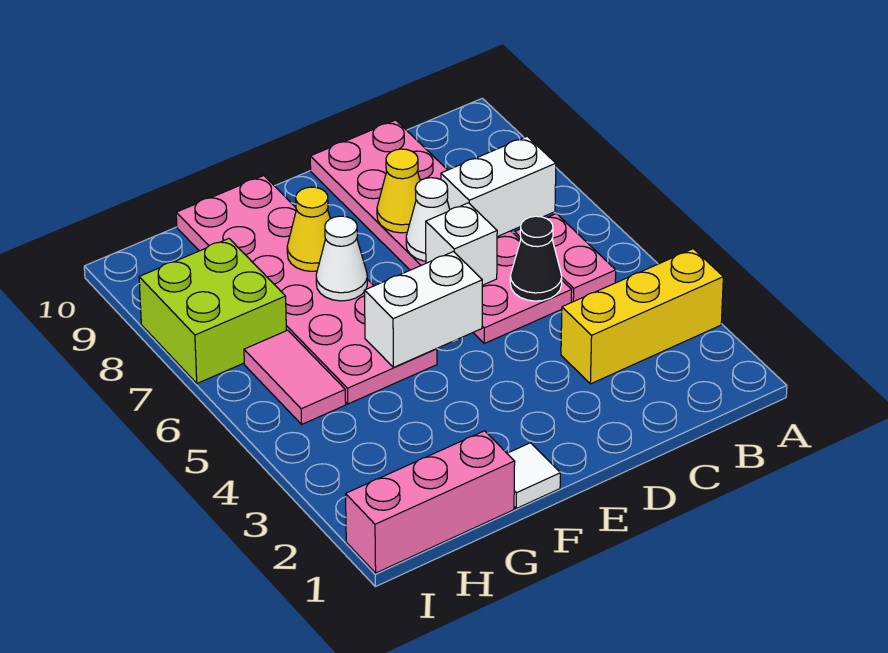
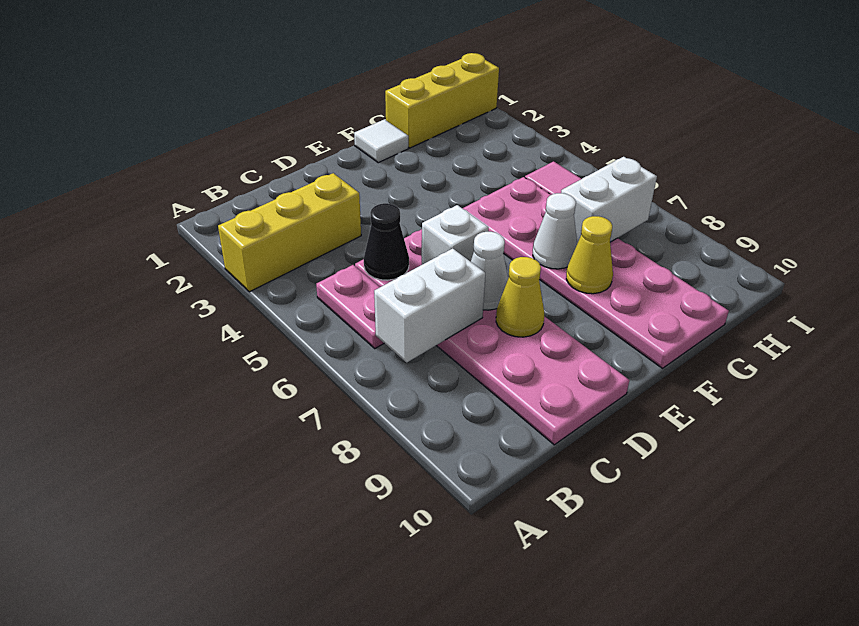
white 1x2 brick [364,252,482,367] -> white 1x2 brick moved to [561,157,657,243]
pink 1x3 brick [346,431,515,573] -> yellow 1x3 brick [385,53,499,148]
lime 2x2 brick [139,239,286,383] -> none

